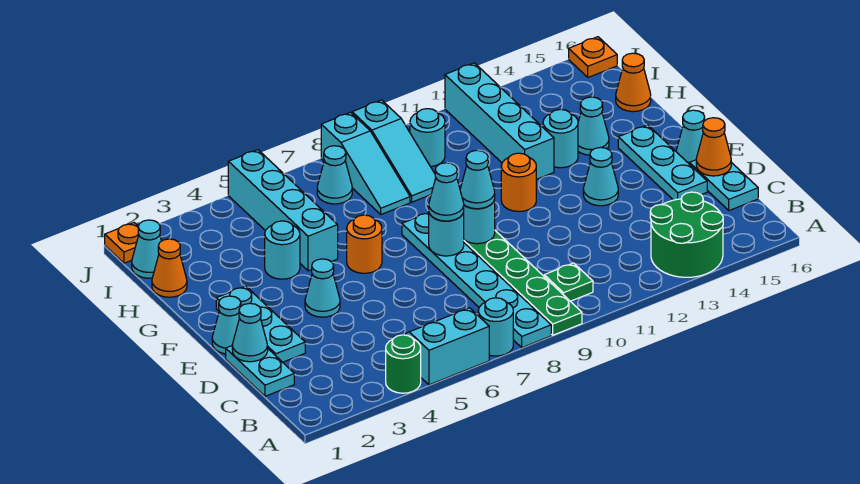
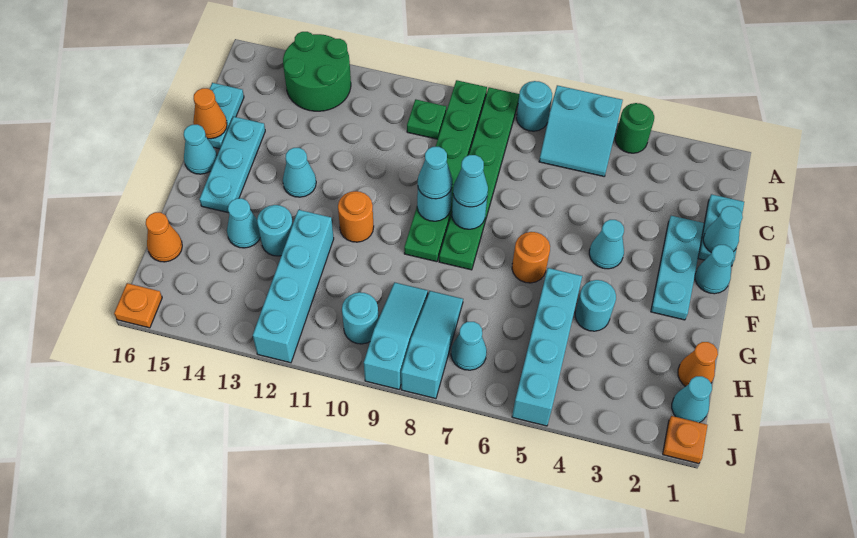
cyan 1x6 plate [402,213,551,348] -> green 1x6 plate [439,87,519,270]

